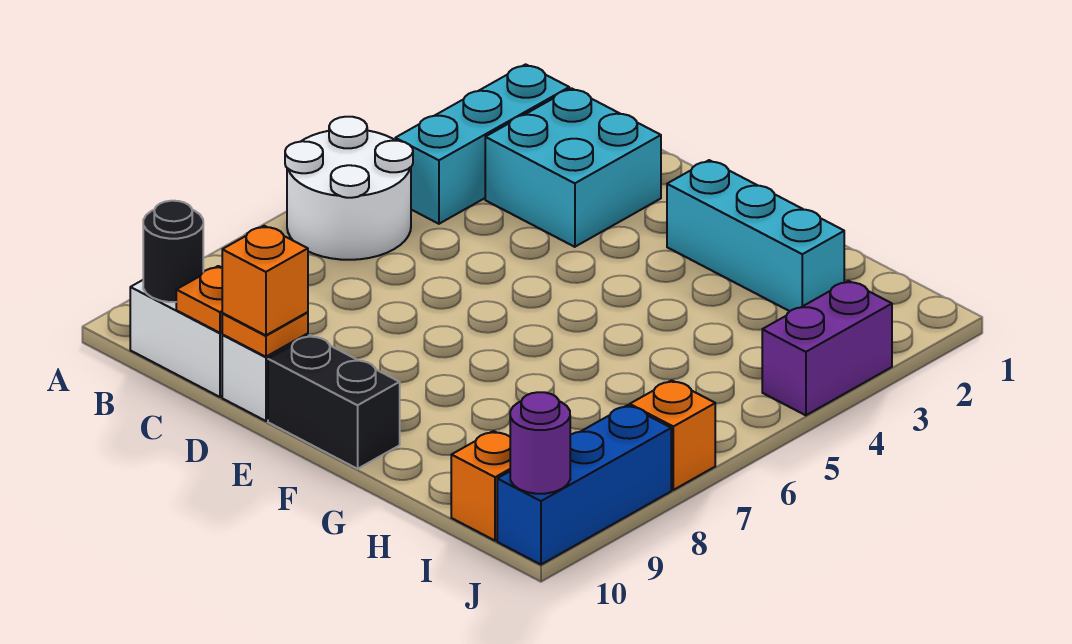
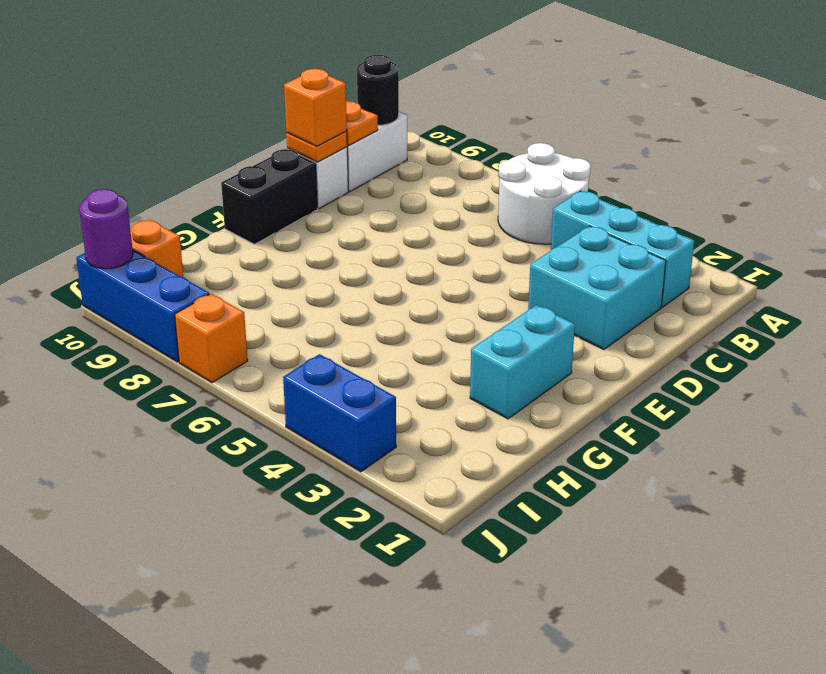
cyan 1x3 brick [667,160,844,311] -> cyan 1x2 brick [470,305,575,419]
purple 1x2 brick [762,281,892,415] -> blue 1x2 brick [283,354,396,472]

